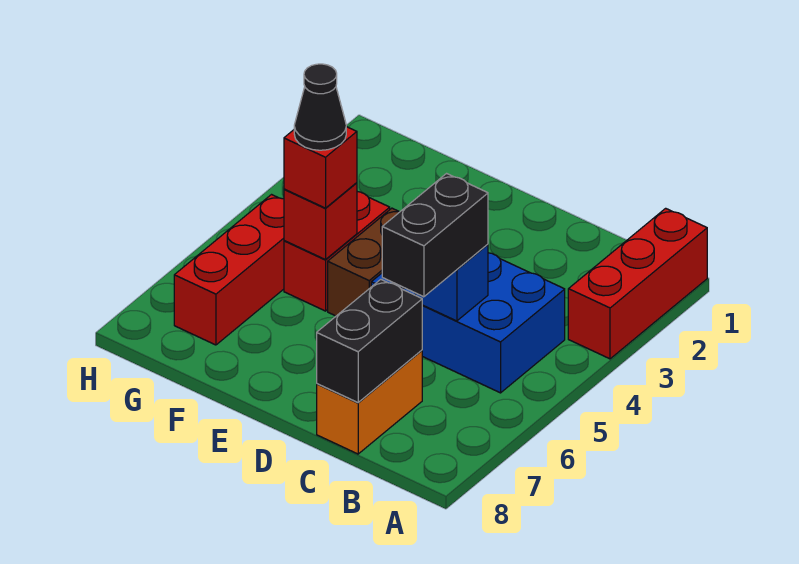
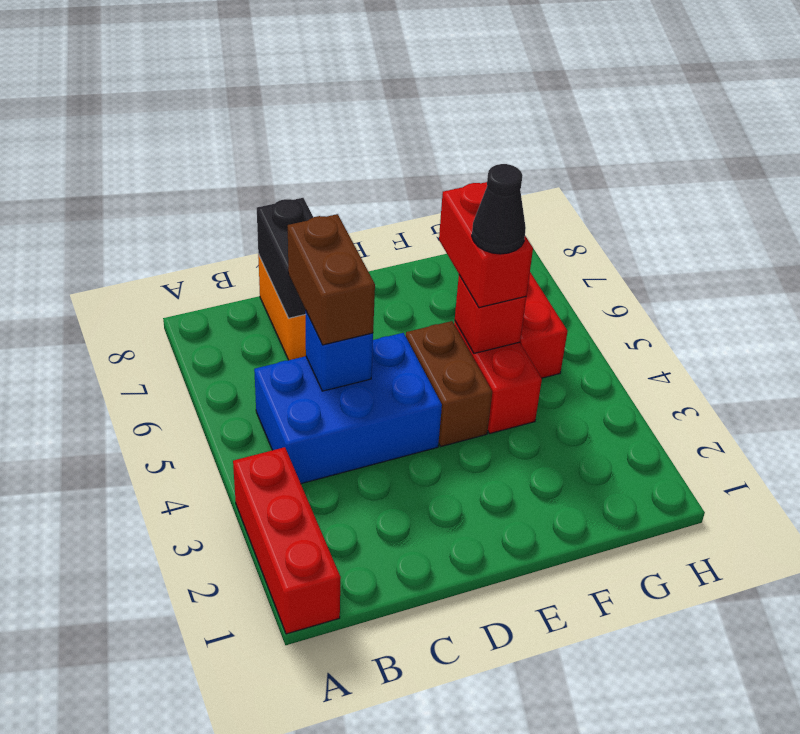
black 1x2 brick [382,174,488,297] -> brown 1x2 brick [288,214,375,345]
red 1x1 brick [284,127,357,208] -> red 1x2 brick [439,182,533,308]

